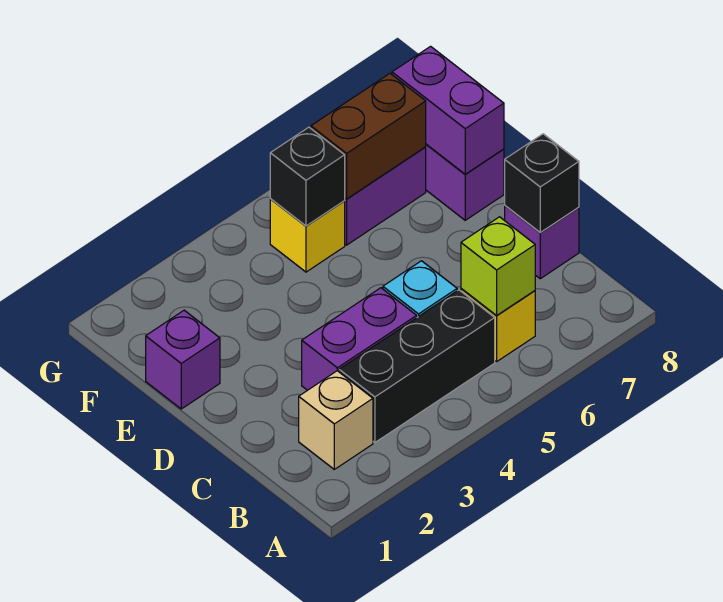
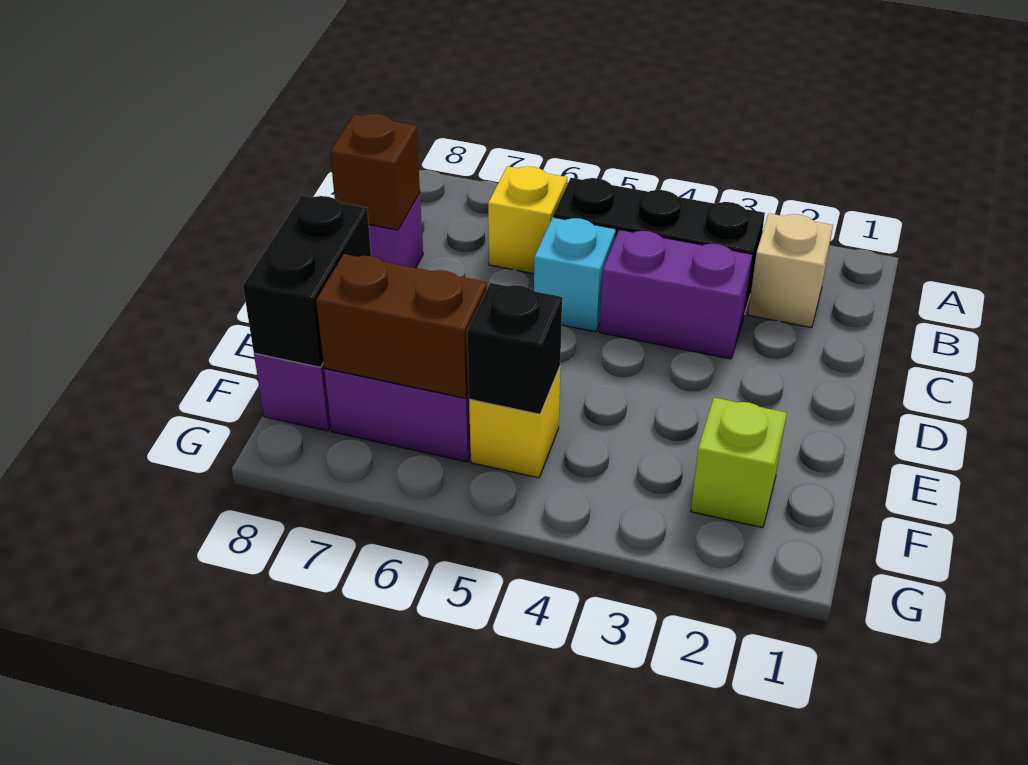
lime 1x1 brick [461,217,535,315] -> lime 1x1 brick moved to [691,398,787,528]
black 1x1 brick [505,134,579,232] -> brown 1x1 brick [330,114,420,230]
purple 1x1 brick [146,310,220,409] -> none
purple 1x2 brick [392,46,504,174] -> black 1x2 brick [243,195,371,367]

